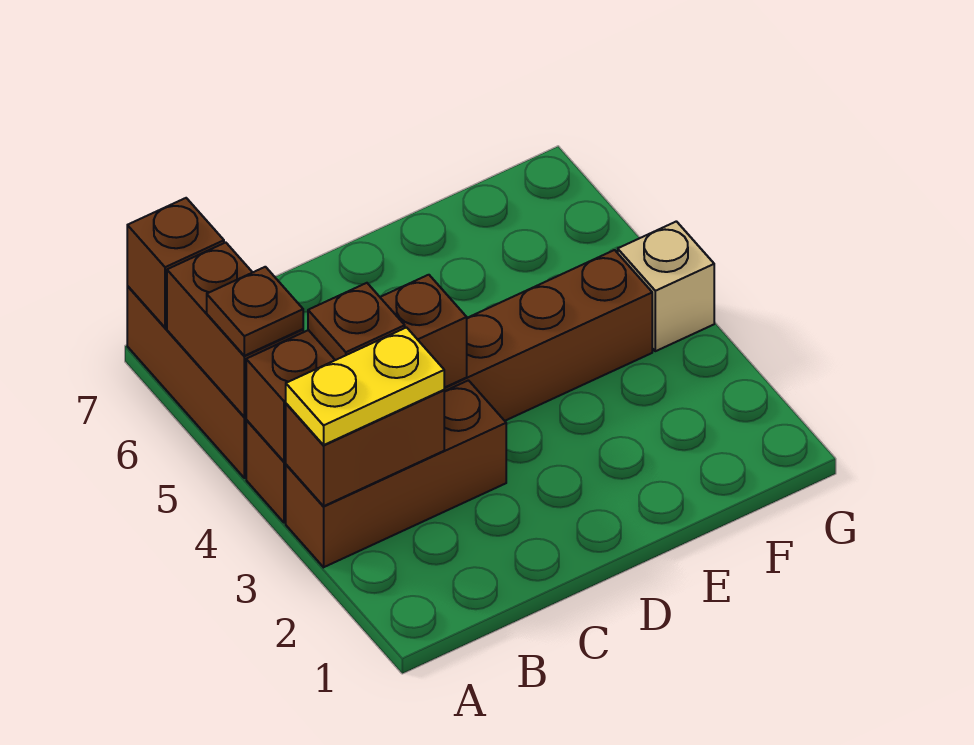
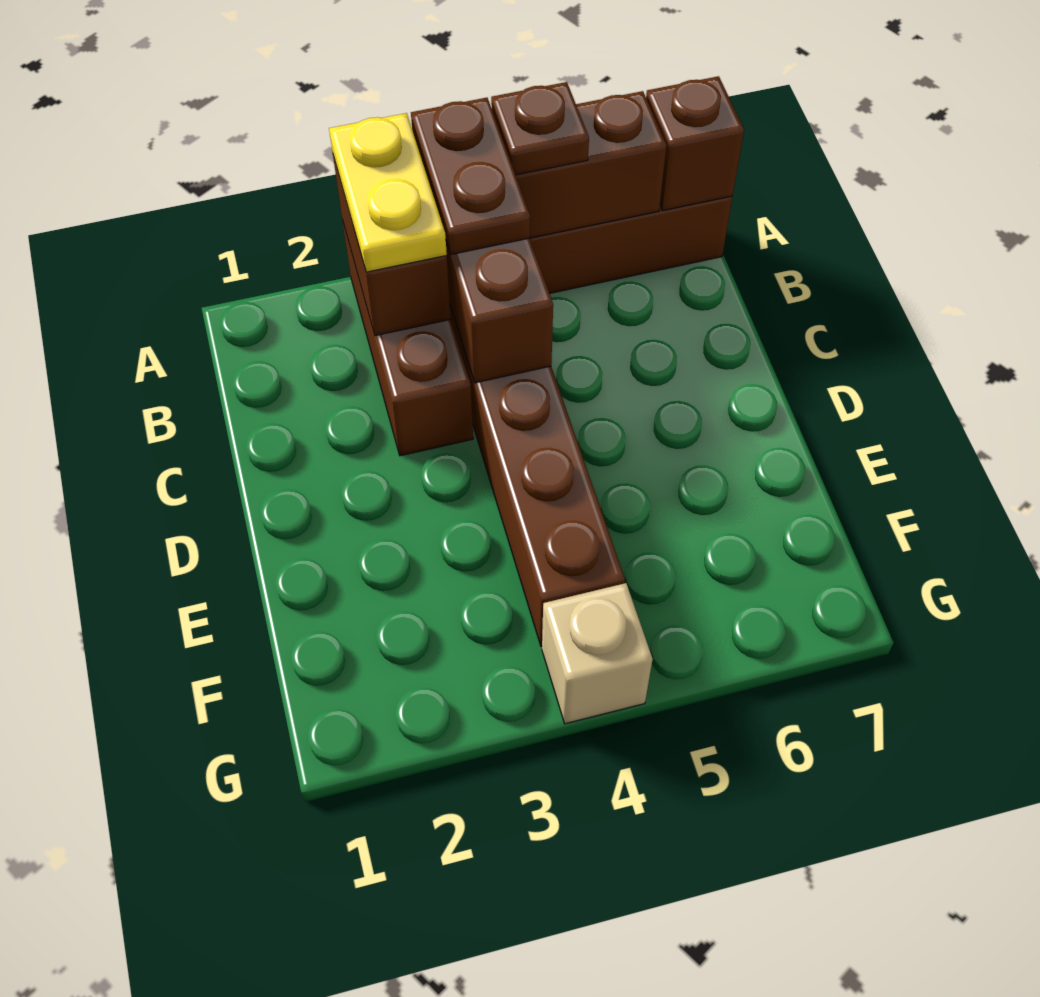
brown 1x1 plate [308,283,405,360] -> brown 1x2 plate [411,98,530,254]

